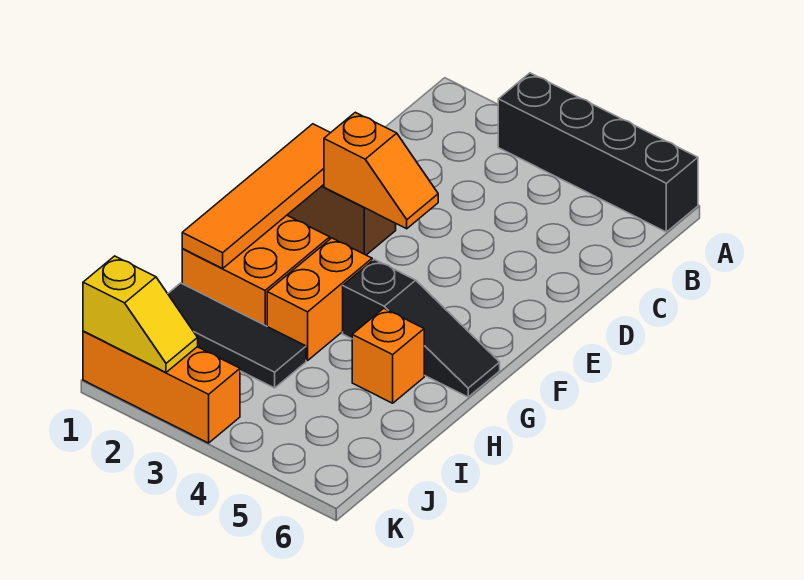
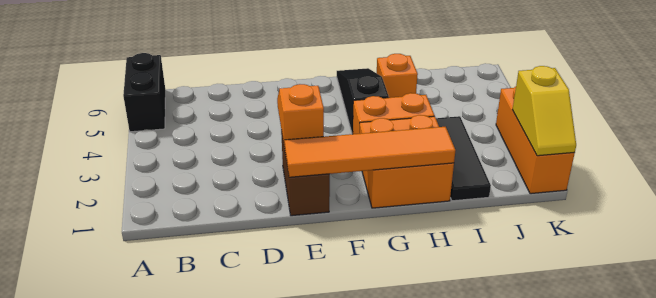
black 1x4 brick [498,73,698,232] -> black 1x2 brick [123,53,165,132]
yellow 1x2 slope [83,256,198,372] -> yellow 1x2 slope turned to [512,66,576,156]

